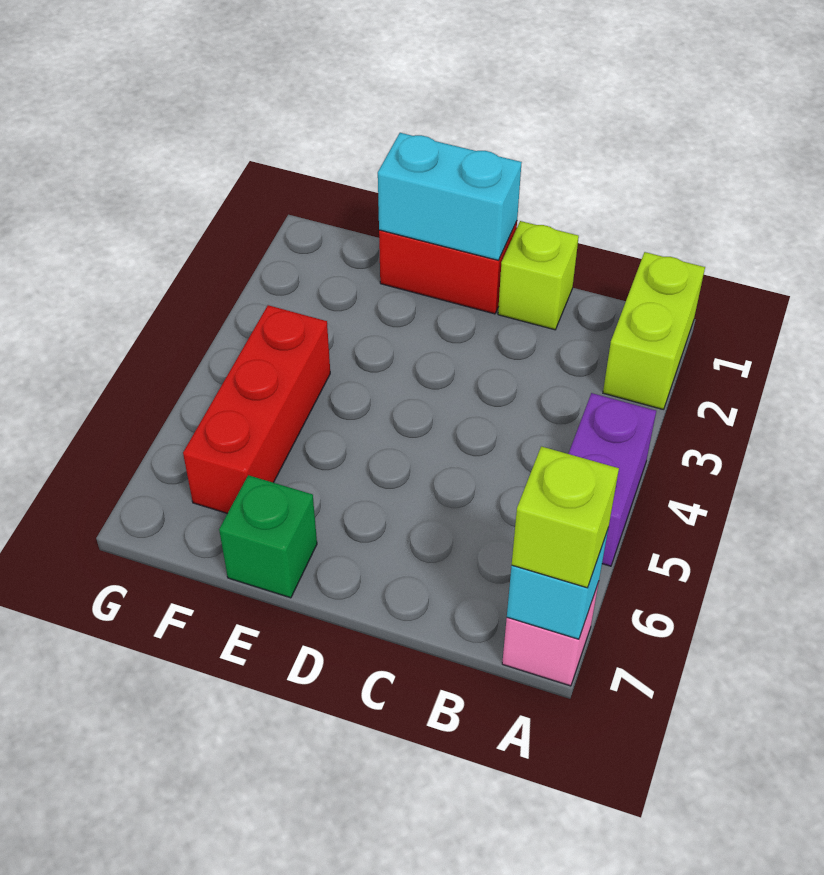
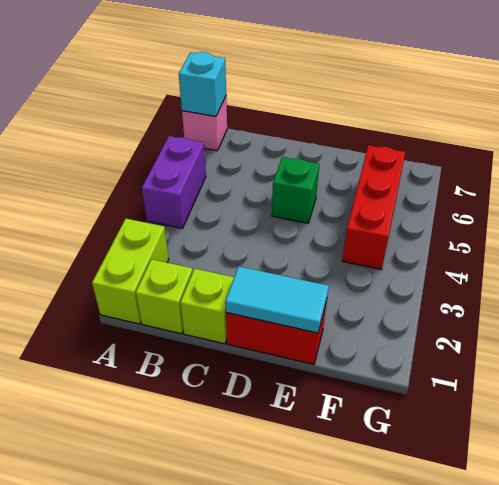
lime 1x1 brick [512,446,619,588] -> lime 1x1 brick moved to [136,259,193,334]
cyan 1x2 brick [378,133,522,260] -> cyan 1x2 tile [225,266,329,333]
green 1x1 brick [219,475,317,598] -> green 1x1 brick moved to [272,157,319,223]

